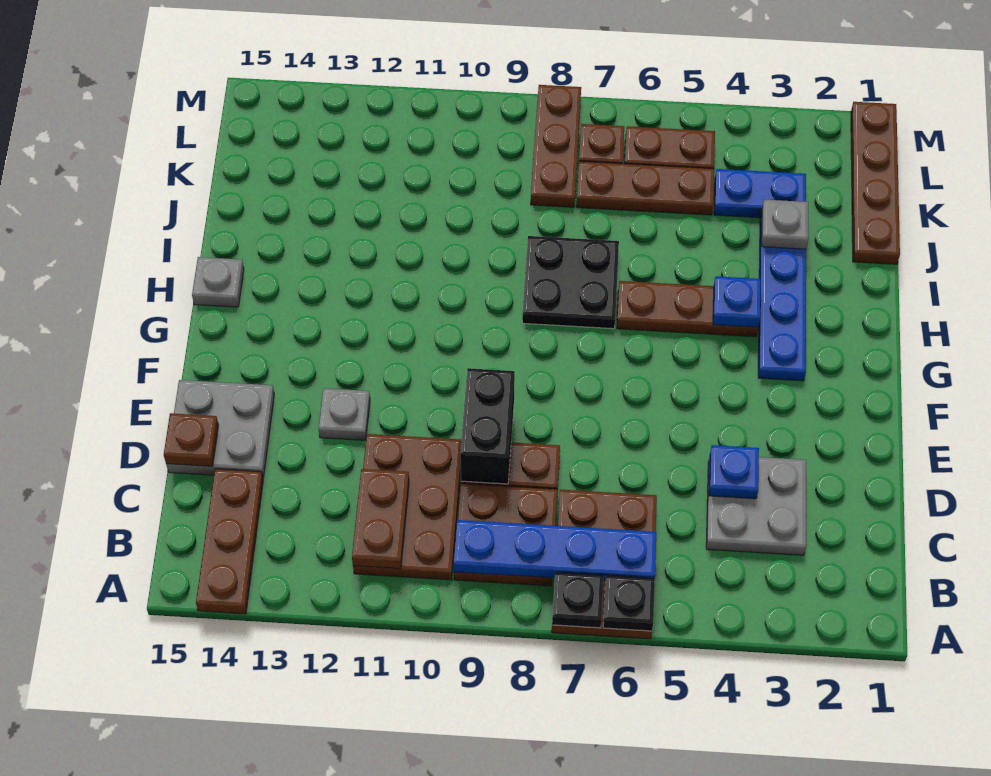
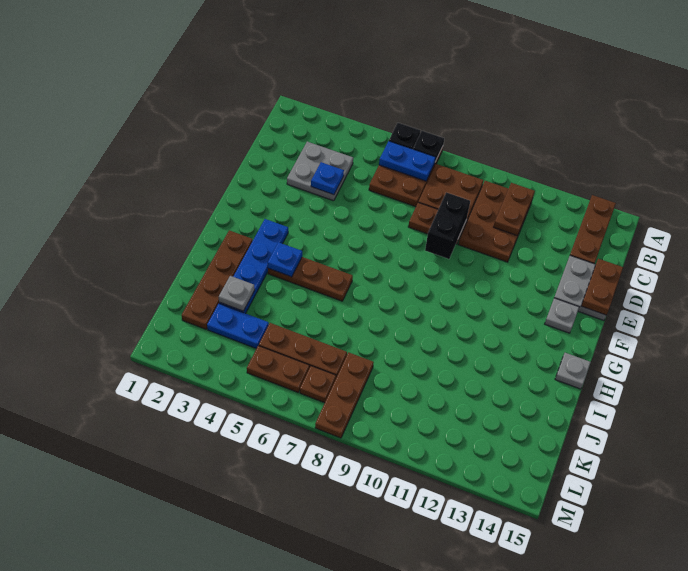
blue 1x4 plate [453,520,656,581] -> blue 1x2 plate [379,141,436,181]
brown 1x1 plate [164,413,218,466] -> brown 1x2 plate [581,259,623,315]
grey 1x1 plate [319,388,370,440] -> grey 1x1 plate moved to [545,298,579,333]
black 2x2 plate [522,236,619,329] -> none
brown 1x4 plate [851,102,900,264] -> brown 1x4 plate moved to [181,230,253,329]

